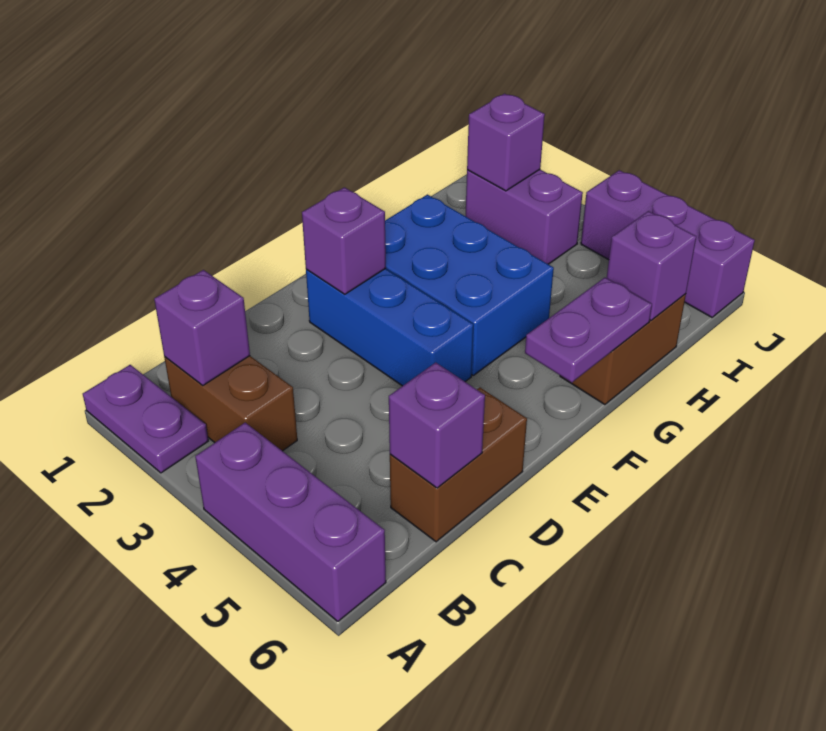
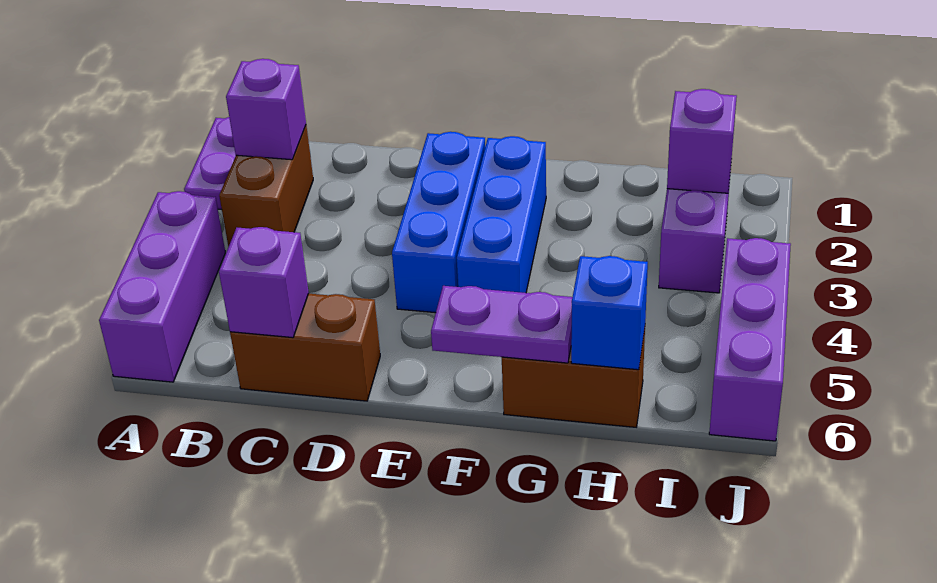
purple 1x1 brick [302,187,386,294] -> none
blue 2x3 brick [385,195,554,375] -> blue 1x3 brick [457,136,546,293]
purple 1x1 brick [607,211,696,321] -> blue 1x1 brick [571,256,648,370]

